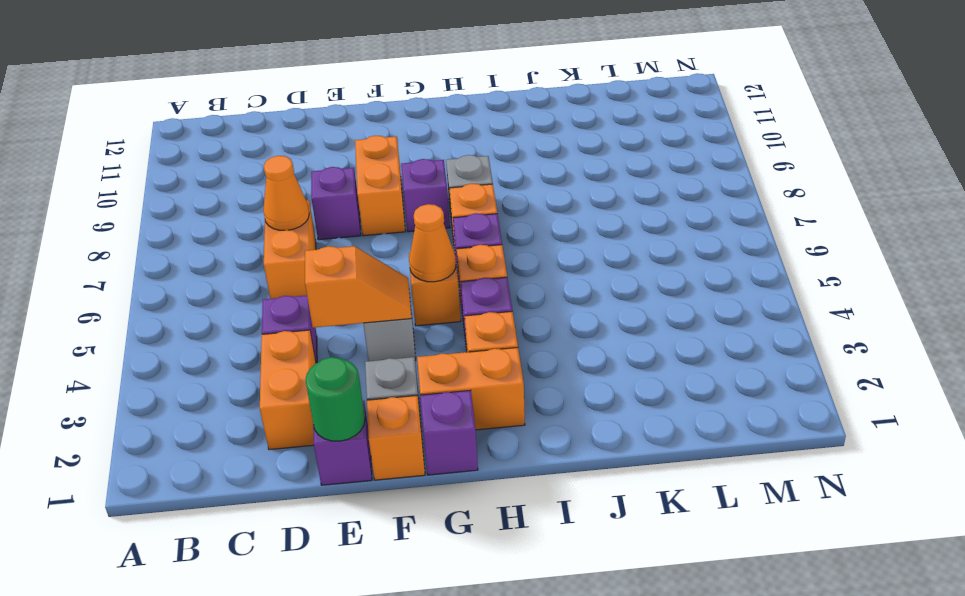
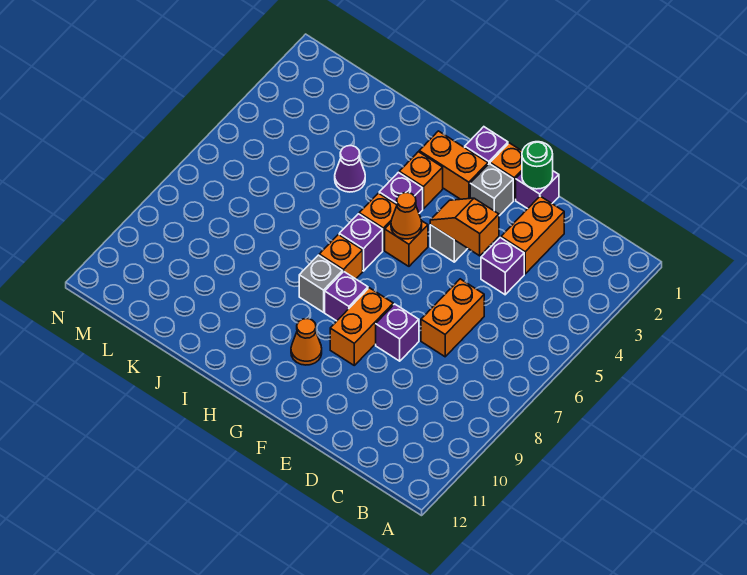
orange 1x1 cone [264,156,309,230] -> orange 1x1 cone moved to [291,319,322,365]
none -> purple 1x1 cone [335,146,365,192]

